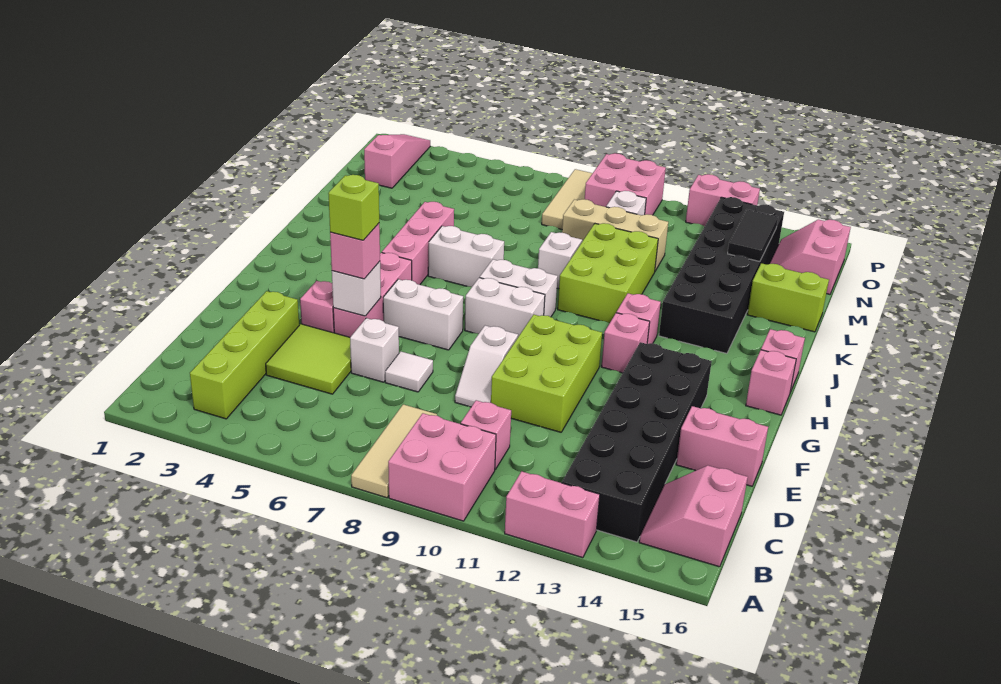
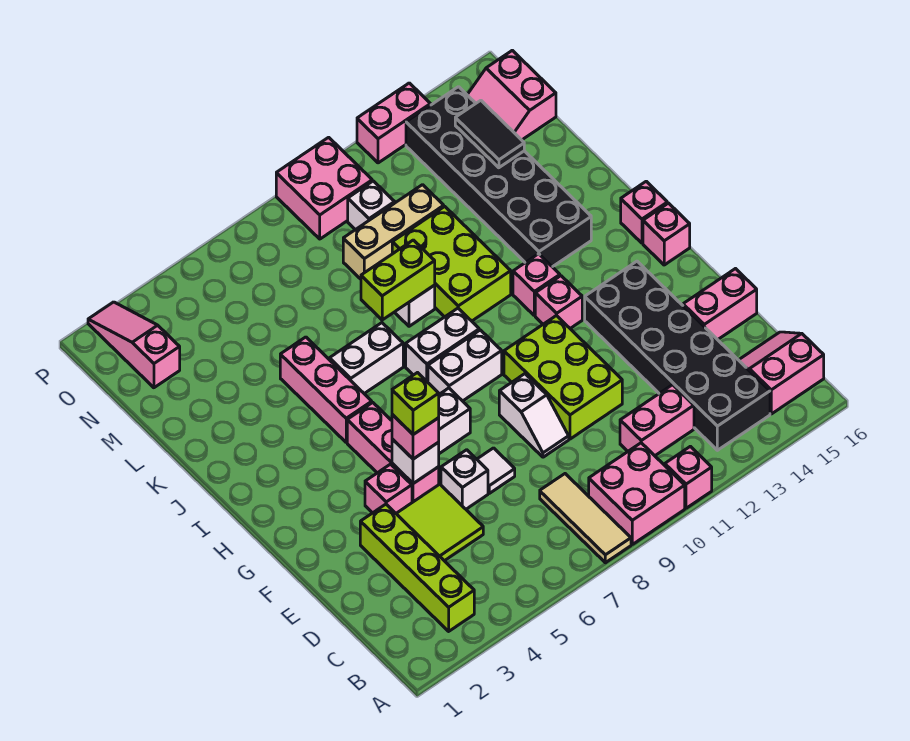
pink 1x2 brick [505,471,600,558] -> pink 1x2 brick moved to [620,385,694,456]
pink 2x2 slope [639,466,748,567] -> pink 2x2 slope turned to [739,332,824,414]
pink 1x1 brick [461,400,511,469] -> pink 1x1 brick moved to [665,446,712,508]
lime 1x2 brick [747,263,829,332] -> lime 1x2 brick moved to [361,240,435,320]
tan 1x3 tile [542,169,593,229] -> none

